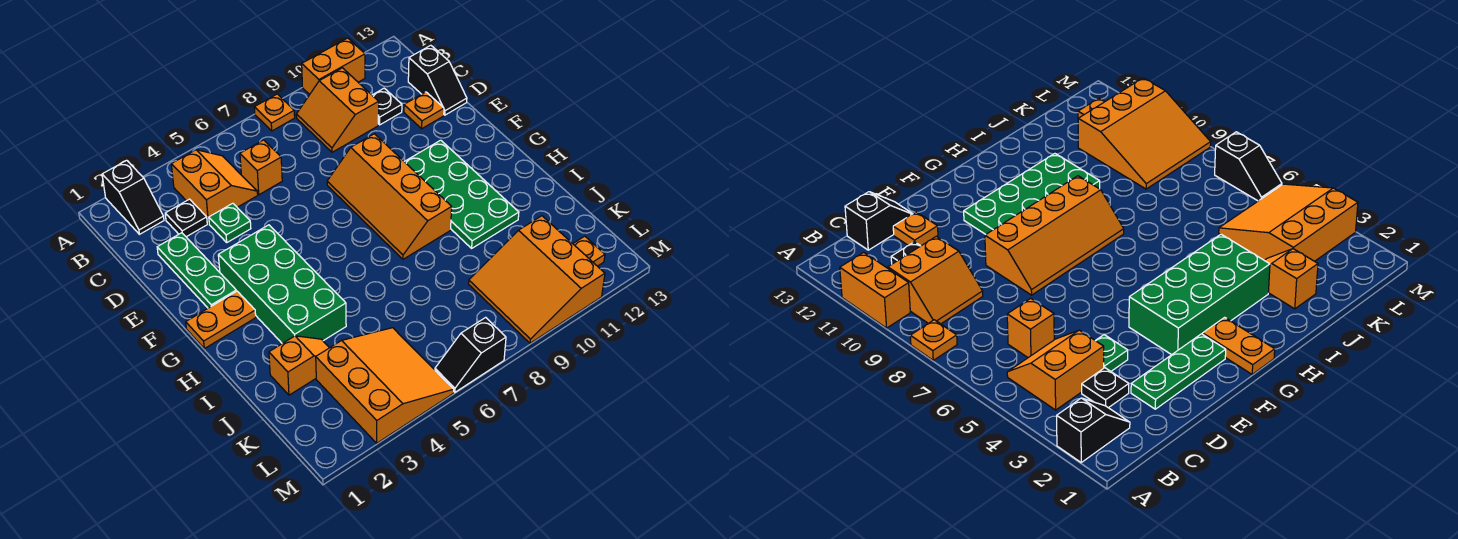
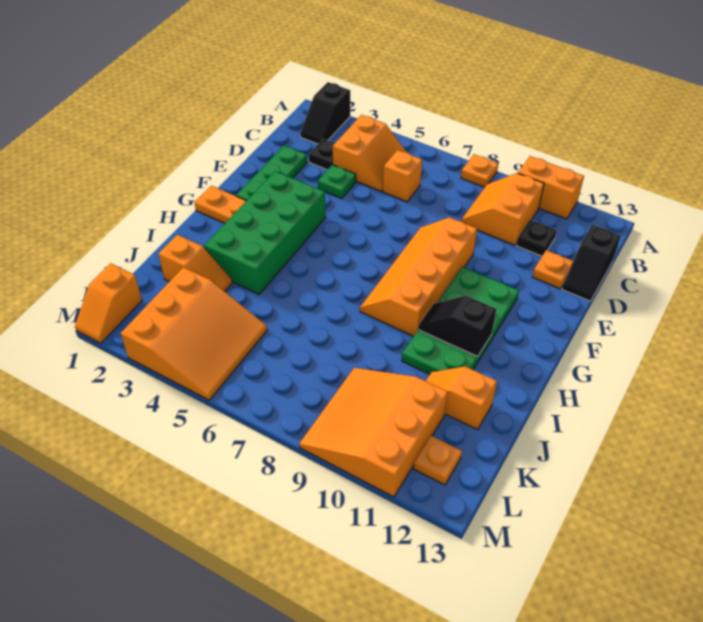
none -> orange 1x2 slope [426,366,497,430]
none -> orange 1x2 slope [75,263,142,343]
black 1x2 slope [435,317,506,392] -> black 1x2 slope moved to [418,296,496,356]

